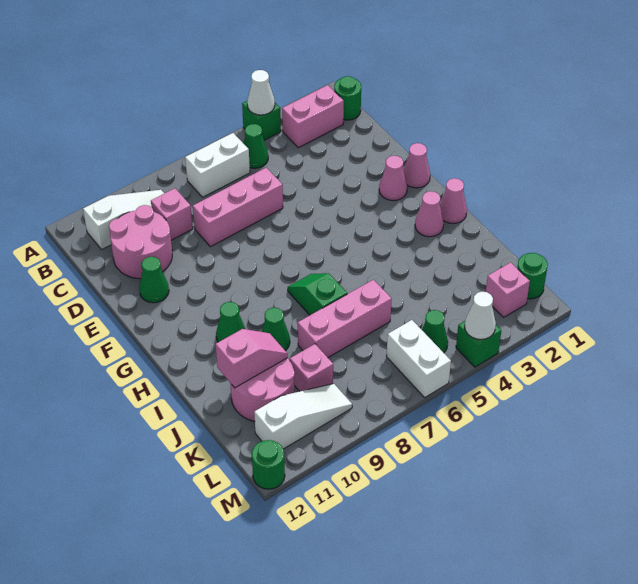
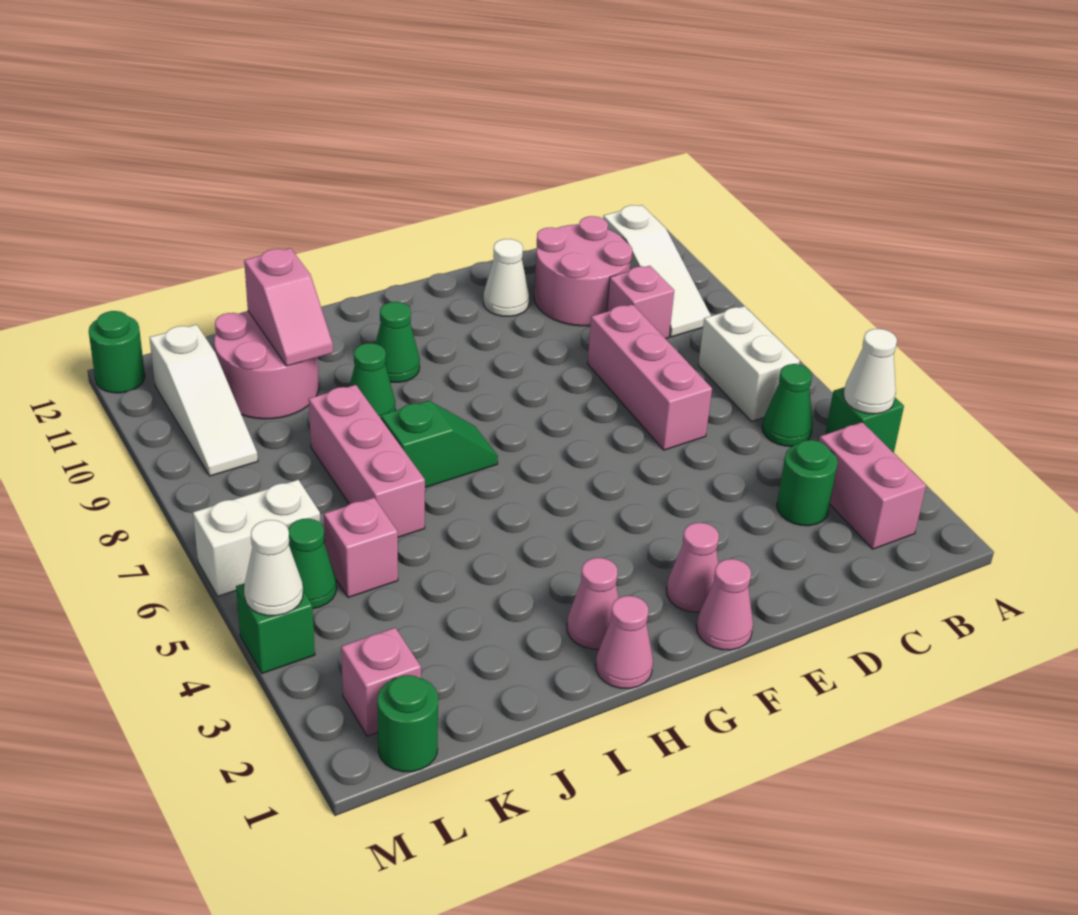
green 1x1 round brick [334,76,361,120] -> green 1x1 round brick moved to [777,440,838,526]
green 1x1 cone [139,257,169,303] -> white 1x1 cone [484,239,529,316]
pink 1x1 brick [290,344,333,391] -> pink 1x1 brick moved to [324,498,398,597]

